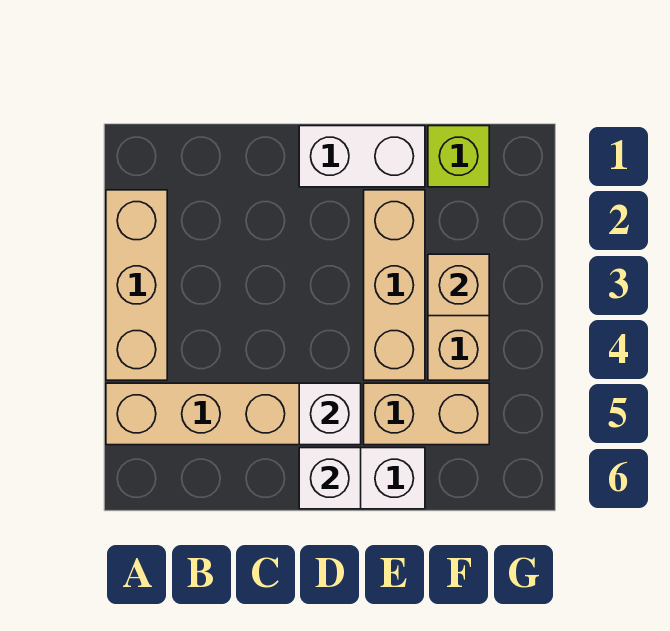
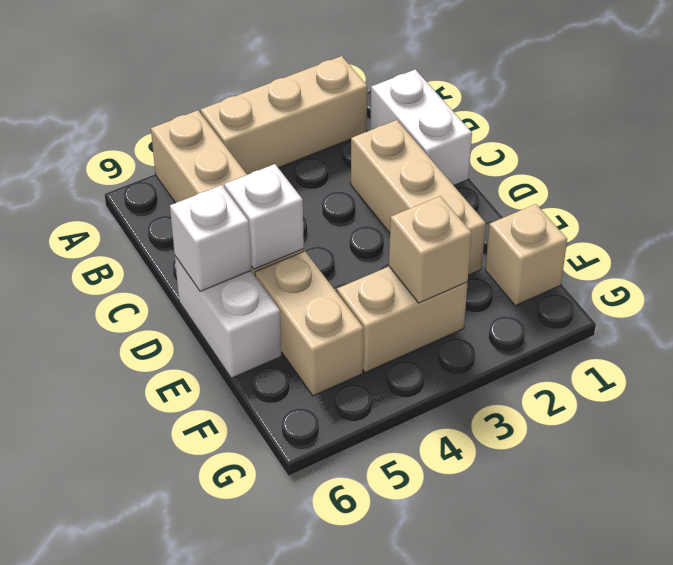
white 1x2 brick [299,126,425,187] -> white 1x2 brick moved to [370,69,472,185]
tan 1x3 brick [364,190,425,380] -> tan 1x3 brick turned to [351,120,486,275]
lime 1x1 brick [428,126,489,187] -> tan 1x1 brick [485,204,567,306]

